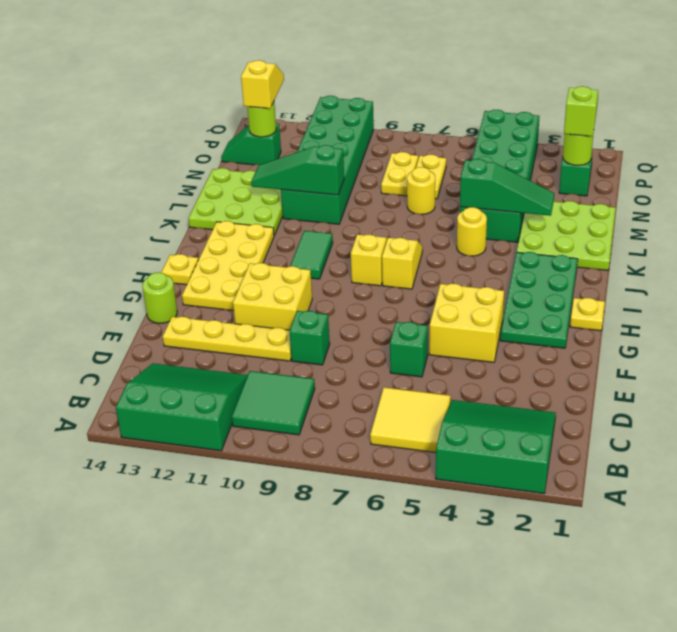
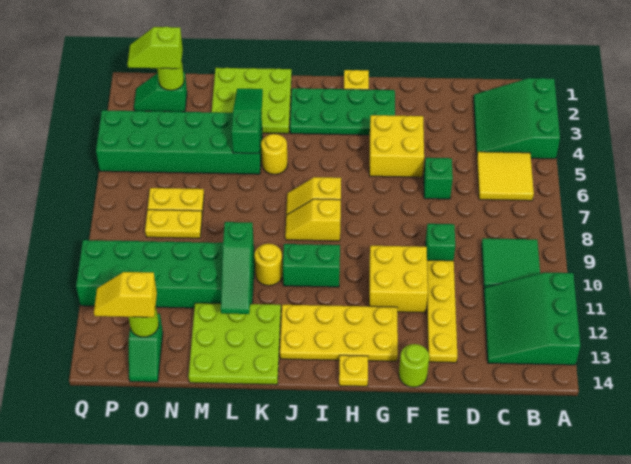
green 1x2 tile [291,231,333,279] -> green 1x2 brick [283,244,340,287]
yellow 1x1 round brick [407,167,435,214] -> yellow 1x1 round brick moved to [254,244,283,286]

